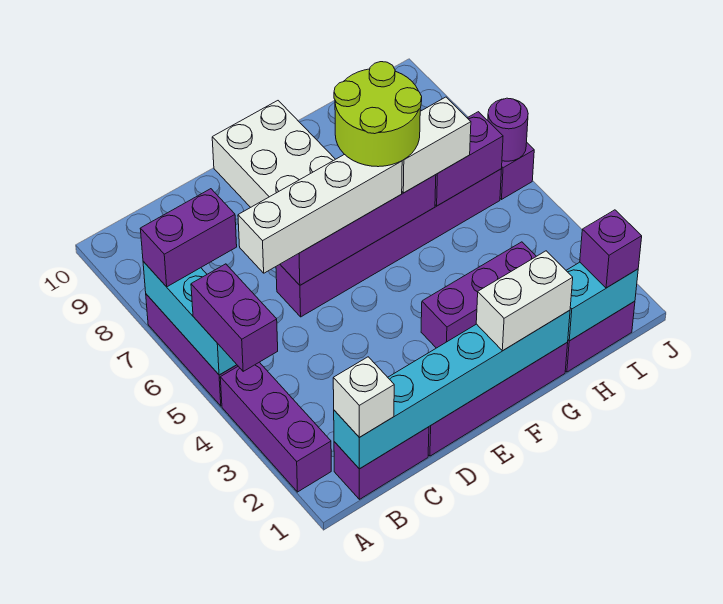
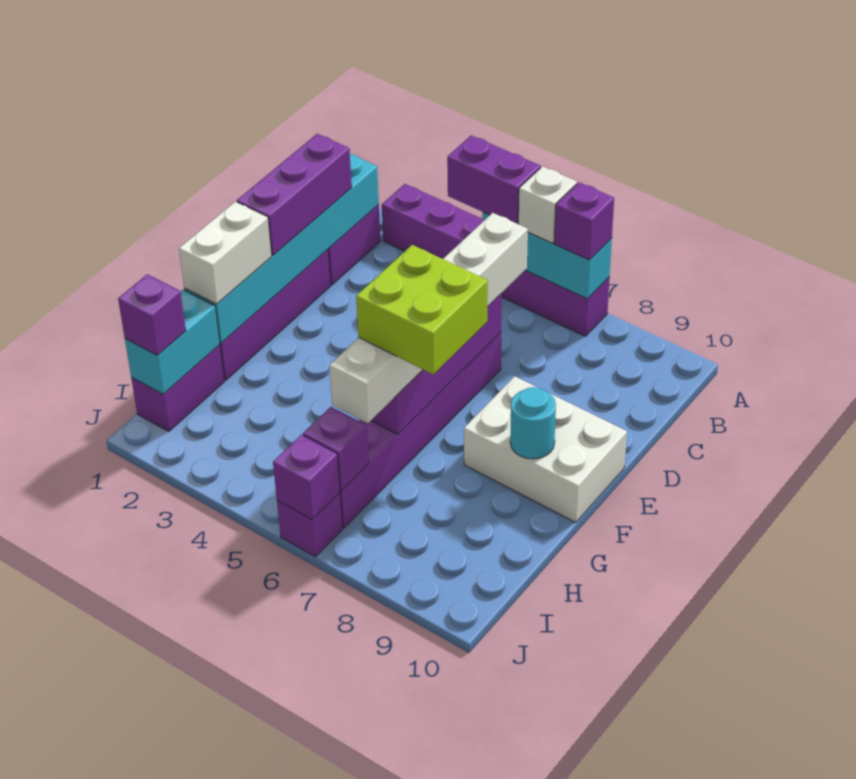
purple 1x2 brick [140,189,237,287] -> purple 1x1 brick [554,182,614,260]
white 1x1 brick [333,357,394,437] -> white 1x1 brick moved to [518,166,577,243]
purple 1x3 brick [421,242,536,348] -> purple 1x3 brick moved to [237,134,352,255]
lime 2x2 round brick [334,62,422,167] -> lime 2x2 brick [356,245,488,374]
none -> cyan 1x1 round brick [510,387,556,459]
purple 1x2 brick [435,112,503,206] -> purple 1x1 brick [303,407,369,490]
purple 1x1 round brick [488,98,528,161] -> purple 1x1 brick [273,435,340,519]

